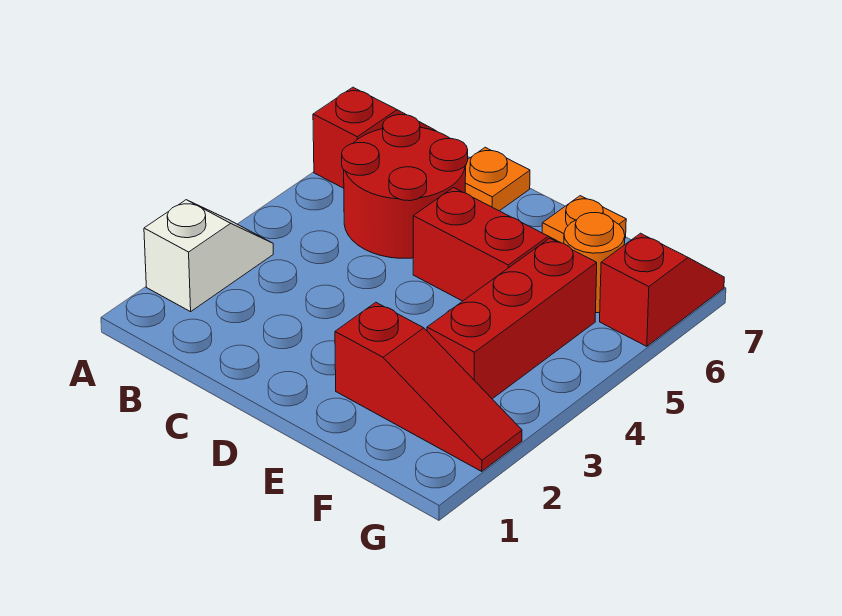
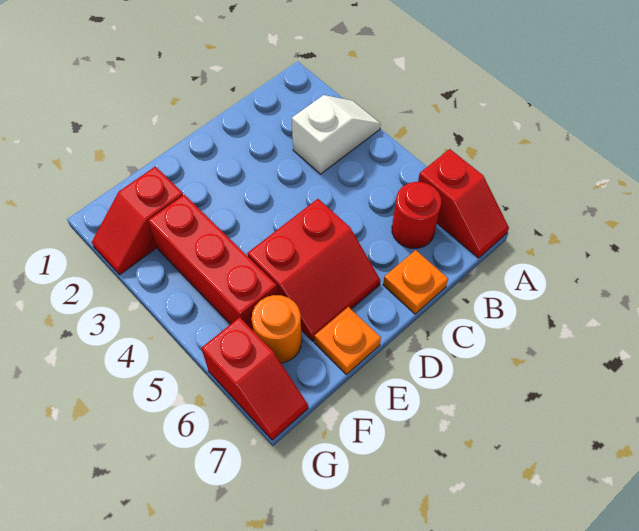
white 1x2 slope [144,200,273,312] -> white 1x2 slope turned to [292,95,381,174]
red 2x2 round brick [342,115,468,258] -> red 1x1 round brick [392,182,441,248]
red 1x3 slope [335,302,522,471] -> red 1x2 slope [92,166,183,275]

